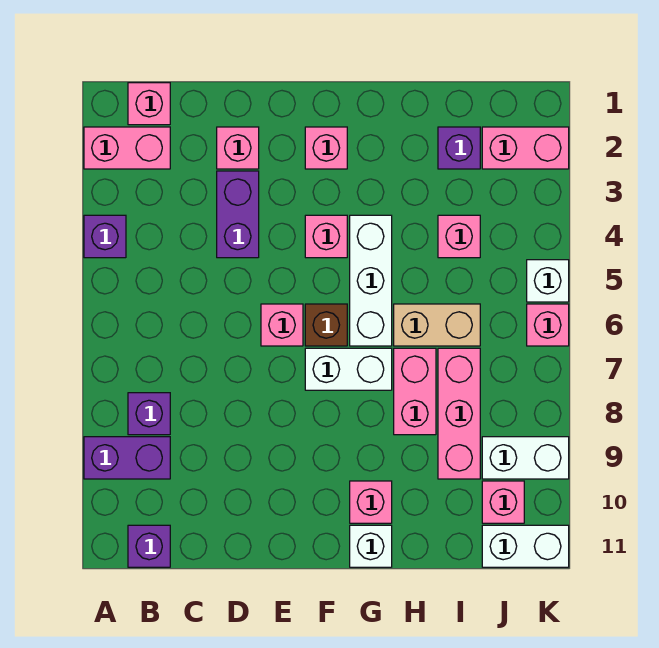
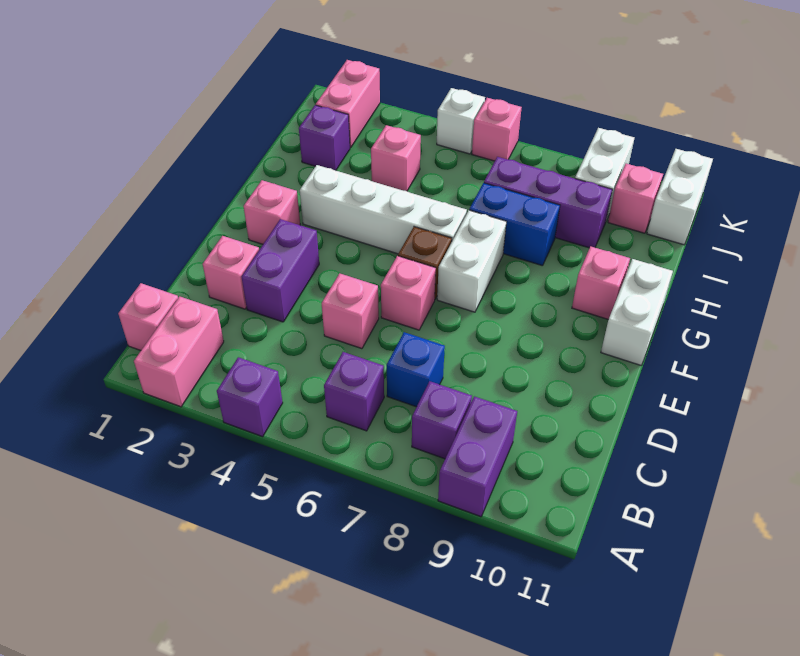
purple 1x1 brick [128,525,170,567] -> purple 1x1 brick moved to [324,352,384,431]
none -> blue 1x1 brick [387,332,445,407]
purple 1x2 brick [217,171,259,258] -> purple 1x2 brick turned to [242,219,319,322]
pink 1x1 brick [305,215,347,258] -> pink 1x1 brick moved to [322,273,379,349]
white 1x3 brick [350,215,392,346] -> white 1x4 brick [300,165,467,254]
white 1x1 brick [350,525,392,567] -> white 1x2 brick [601,259,673,365]
tan 1x2 brick [394,304,480,346] -> none
pink 1x2 brick [394,348,436,435] -> blue 1x2 brick [469,183,560,266]
pink 1x3 brick [438,348,480,479] -> purple 1x3 brick [484,157,612,248]

